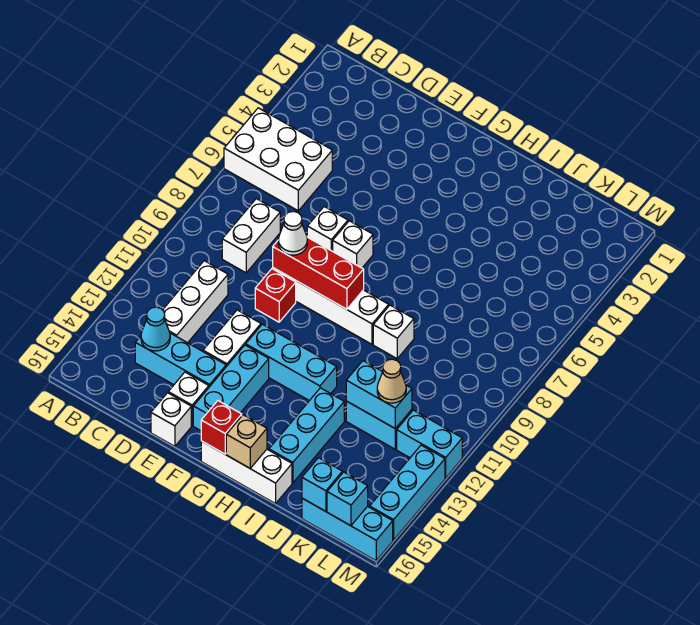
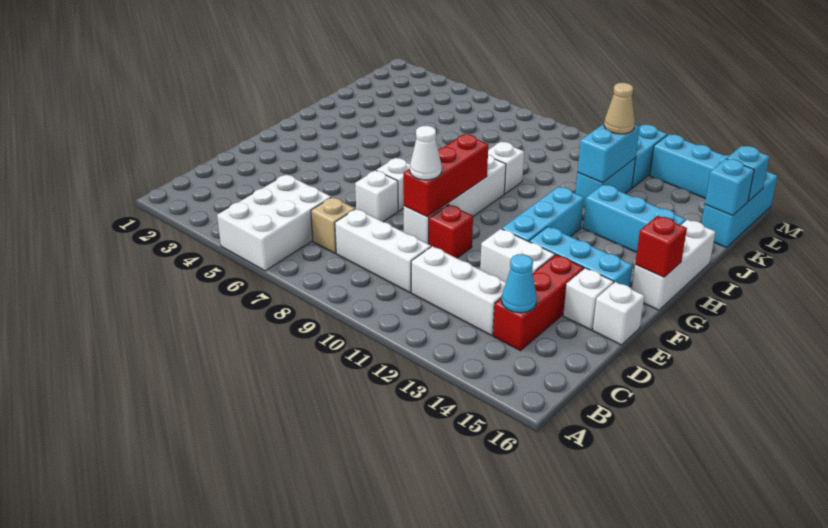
white 1x2 brick [222,199,280,273] -> white 1x3 brick [335,209,431,293]
cyan 1x3 brick [135,333,226,387] -> red 1x3 brick [493,255,584,351]
tan 1x1 brick [226,415,267,468] -> tan 1x1 brick moved to [311,197,355,253]

